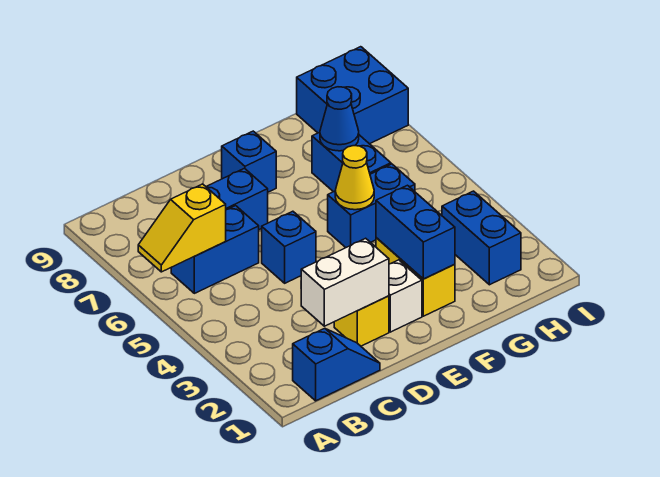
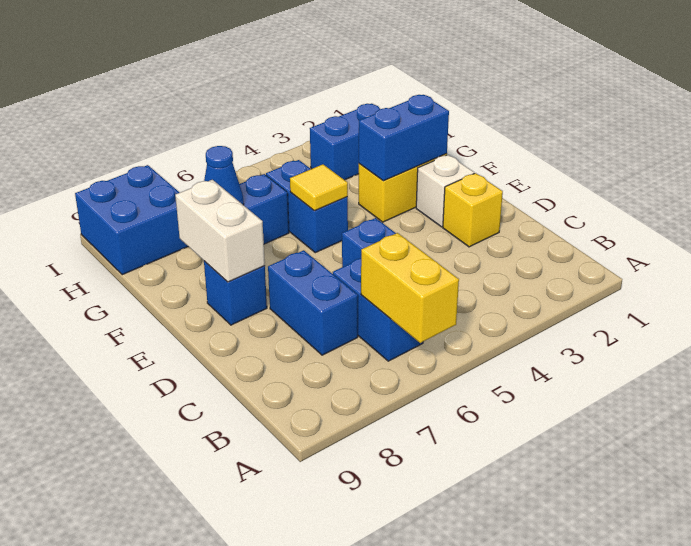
yellow 1x2 slope [138,184,226,272] -> yellow 1x2 brick [361,233,459,343]
blue 1x2 slope [293,328,380,401] -> none
white 1x2 brick [301,238,389,326] -> white 1x2 brick moved to [175,180,265,282]
yellow 1x1 cone [335,146,374,210] -> yellow 1x1 tile [290,164,348,211]

